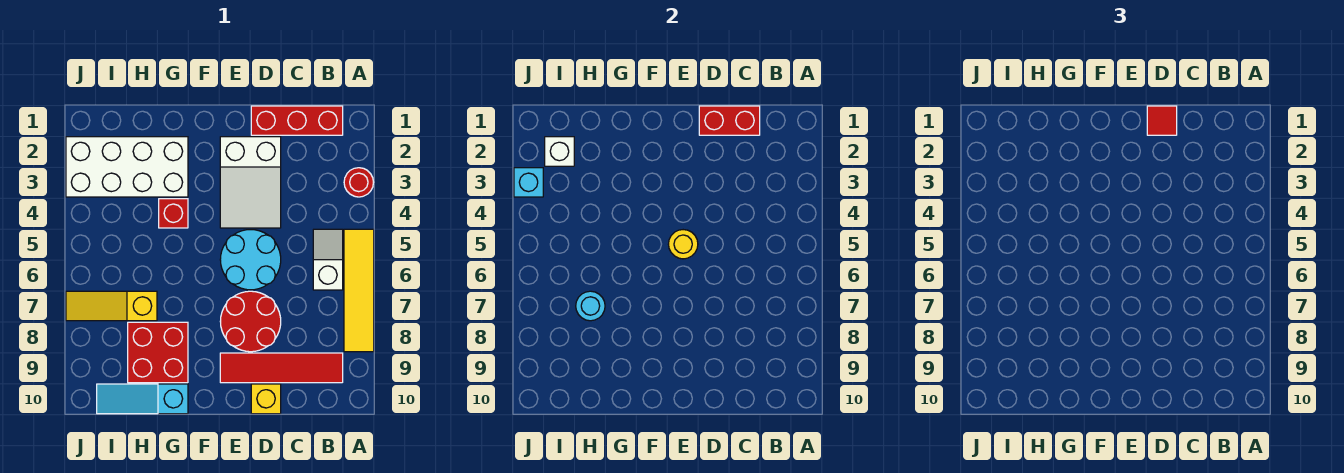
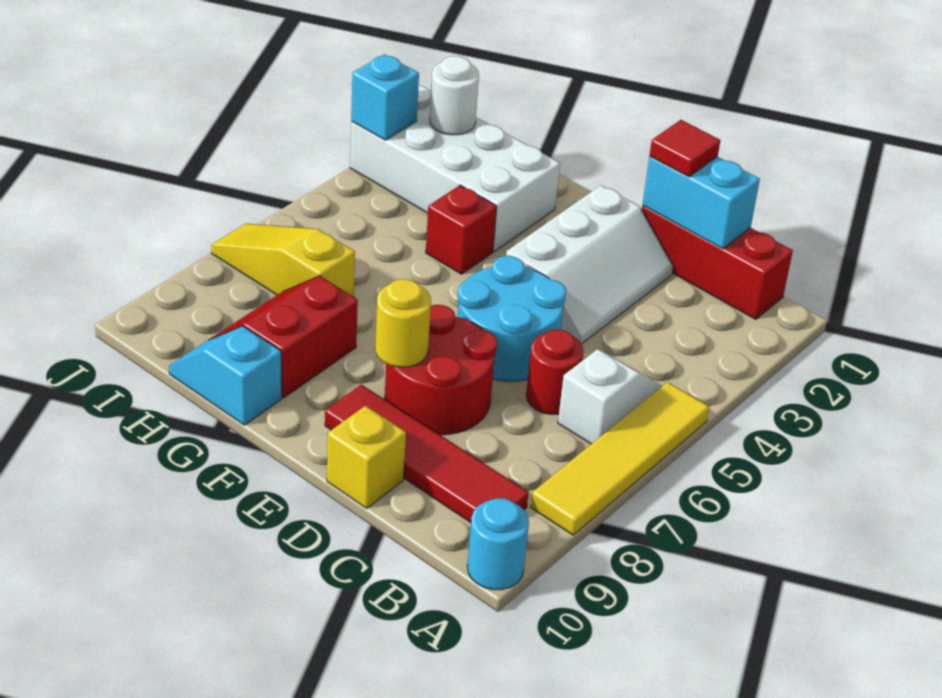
red 1x1 round brick [344,168,374,197] -> red 1x1 round brick moved to [526,329,583,414]
red 1x2 brick [699,106,760,135] -> cyan 1x2 brick [642,157,760,249]
white 2x3 slope [220,137,281,228] -> white 2x3 slope turned to [506,185,673,344]
yellow 1x1 round brick [668,230,698,259] -> yellow 1x1 round brick moved to [375,279,431,367]
red 2x2 brick [128,322,188,383] -> red 2x2 slope [209,276,358,398]
cyan 1x3 slope [97,384,188,414] -> cyan 1x2 slope [169,326,282,425]
cyan 1x1 round brick [576,291,605,321] -> cyan 1x1 round brick moved to [467,498,529,590]
white 1x1 brick [545,137,574,166] -> white 1x1 round brick [430,56,479,135]

